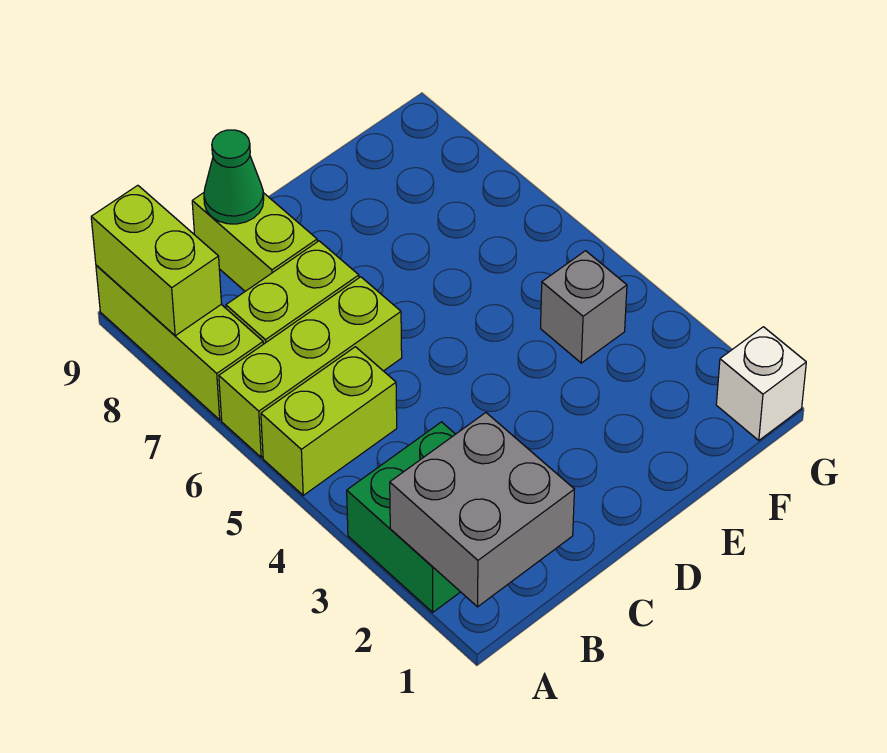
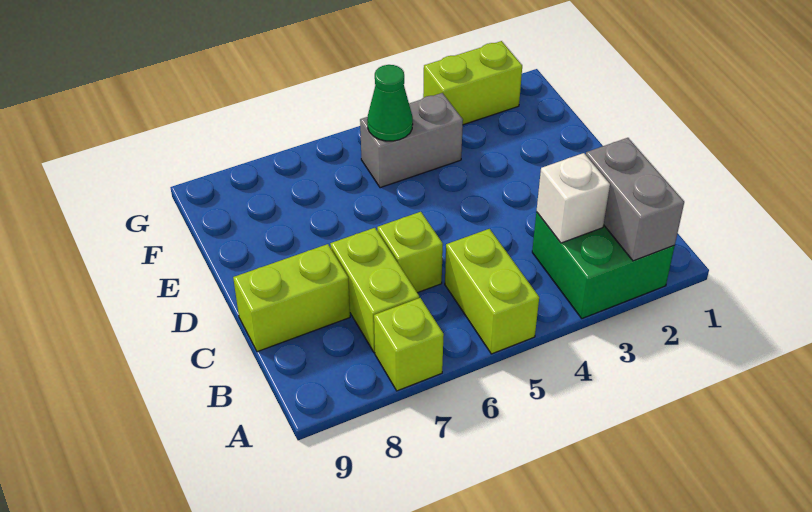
grey 2x2 brick [390,413,574,607] -> grey 1x2 brick [586,138,684,261]
lime 1x3 brick [219,277,402,457] -> lime 1x1 brick [377,212,443,293]
lime 1x3 brick [96,265,263,420] -> lime 1x1 brick [374,298,444,391]
lime 1x2 brick [91,185,222,336] -> lime 1x2 brick moved to [423,41,522,125]
green 1x1 cone [204,130,264,224] -> green 1x1 cone moved to [367,65,413,141]
grey 1x1 brick [541,251,627,363] -> grey 1x2 brick [360,93,463,188]
white 1x1 brick [716,327,806,441] -> white 1x1 brick moved to [536,153,610,243]

